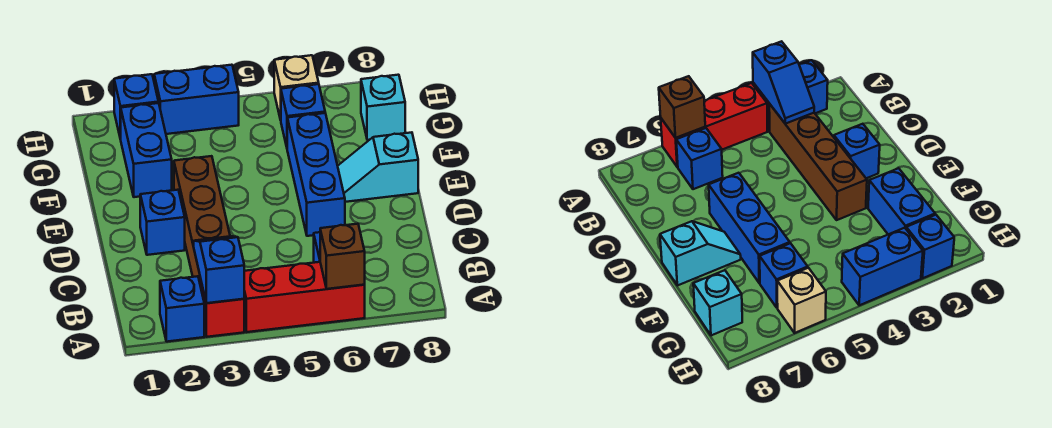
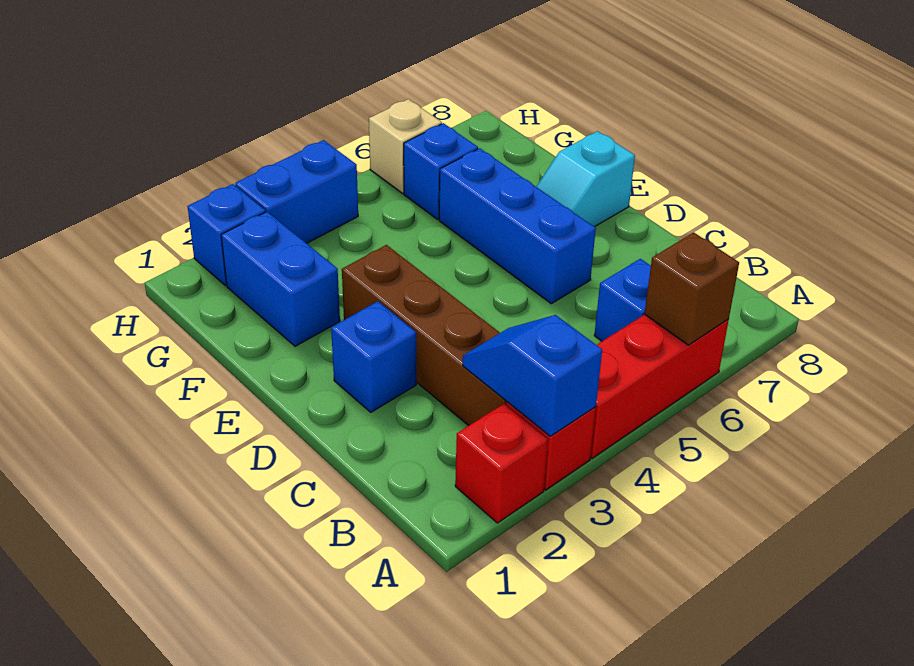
blue 1x1 brick [160,276,204,342] -> red 1x1 brick [455,404,548,523]
cyan 1x1 brick [361,75,405,140] -> none

